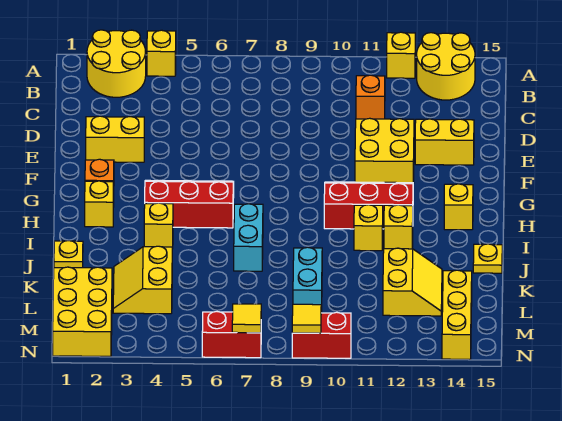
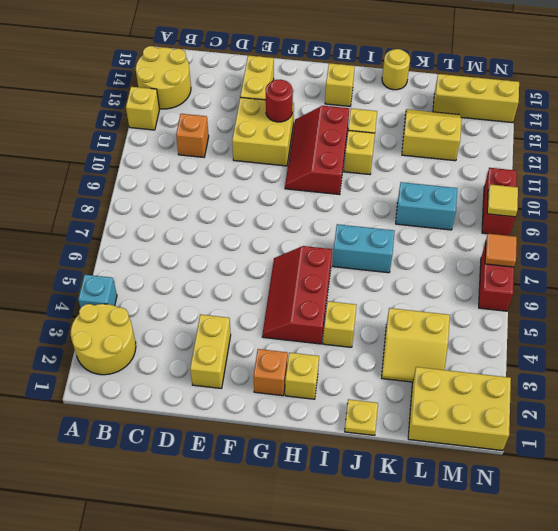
yellow 1x1 brick [147,30,176,76] -> cyan 1x1 brick [78,275,117,308]
none -> red 1x1 round brick [266,80,293,122]
yellow 1x1 plate [473,244,502,273] -> yellow 1x1 round brick [382,49,410,90]
yellow 1x1 tile [232,304,261,333] -> orange 1x1 tile [485,234,517,267]

